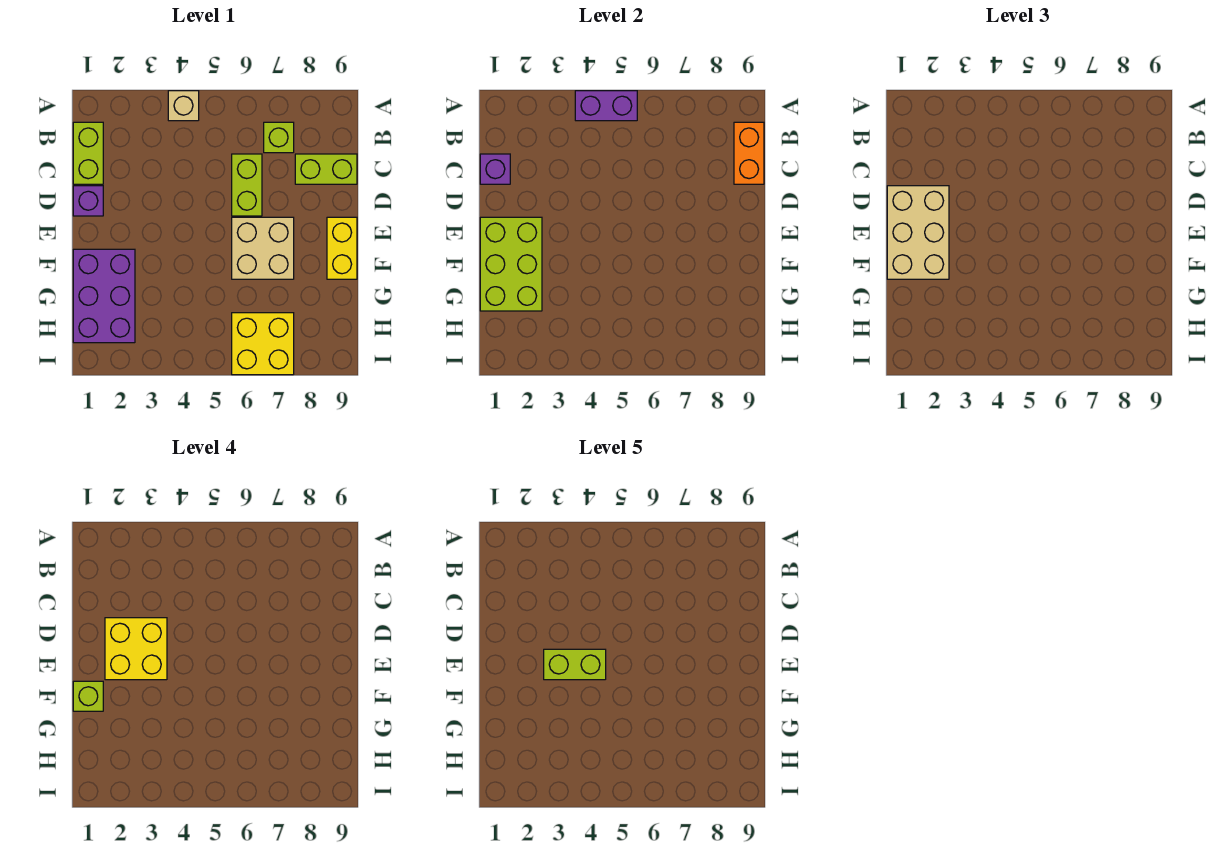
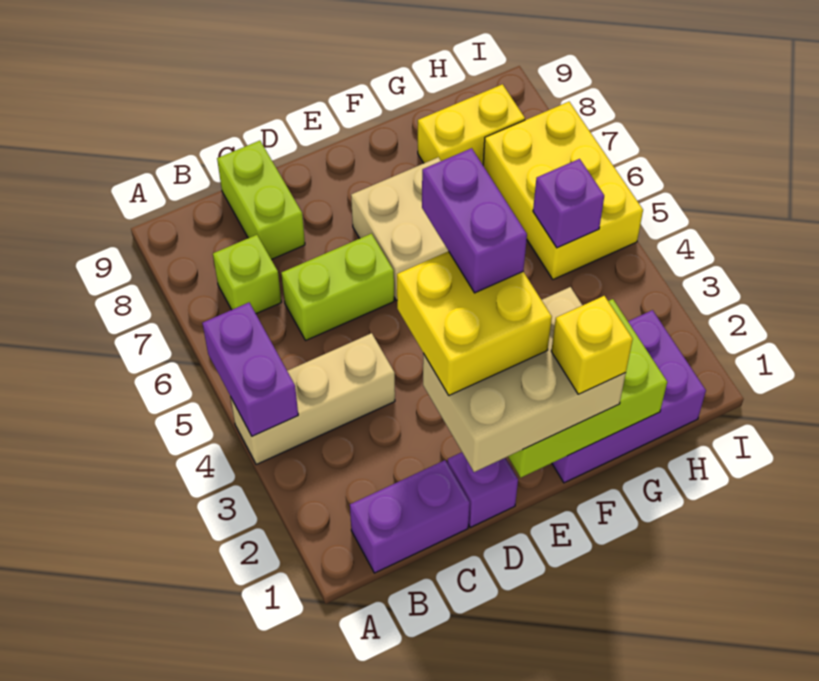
tan 1x1 brick [168,91,199,121] -> tan 1x3 brick [231,333,395,465]
lime 1x2 brick [73,122,103,184] -> purple 1x2 brick [350,460,470,573]
orange 1x2 brick [734,122,764,184] -> none
purple 1x1 brick [480,154,510,184] -> purple 1x1 brick moved to [533,159,604,248]
lime 1x2 brick [544,649,606,680] -> purple 1x2 brick [422,148,527,293]
yellow 1x2 brick [327,217,357,279] -> yellow 1x2 brick moved to [418,84,525,165]
lime 1x1 brick [73,681,103,711] -> yellow 1x1 brick [551,296,633,394]
yellow 2x2 brick [232,313,294,375] -> yellow 2x3 brick [483,102,643,279]

